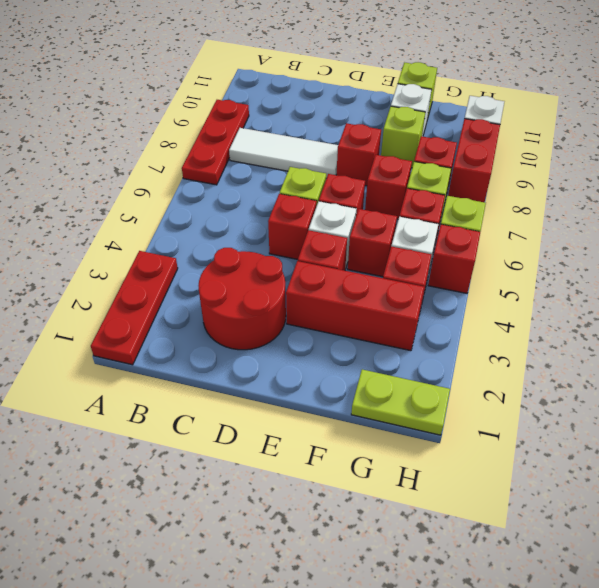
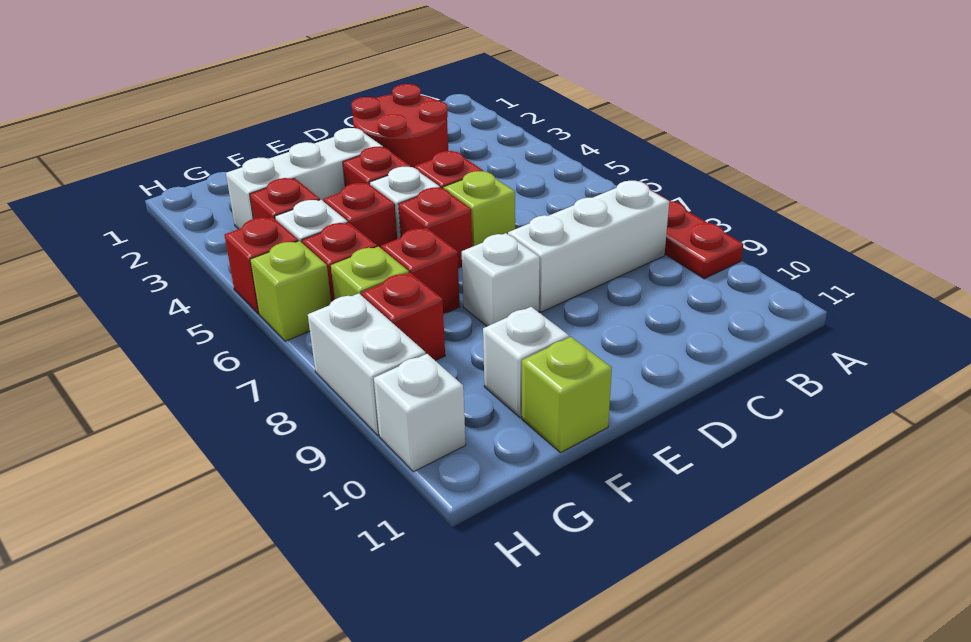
red 1x3 plate [91,251,178,365] -> none
white 1x3 tile [229,128,338,178] -> white 1x3 brick [508,181,669,312]
red 1x3 brick [286,261,424,351] -> white 1x3 brick [226,128,383,229]
red 1x1 brick [337,123,381,186] -> white 1x1 brick [462,233,540,326]
lime 1x1 brick [381,106,425,168] -> none
lime 1x2 plate [351,369,450,435] -> none
red 1x2 brick [448,119,500,202] -> white 1x2 brick [308,293,426,435]

